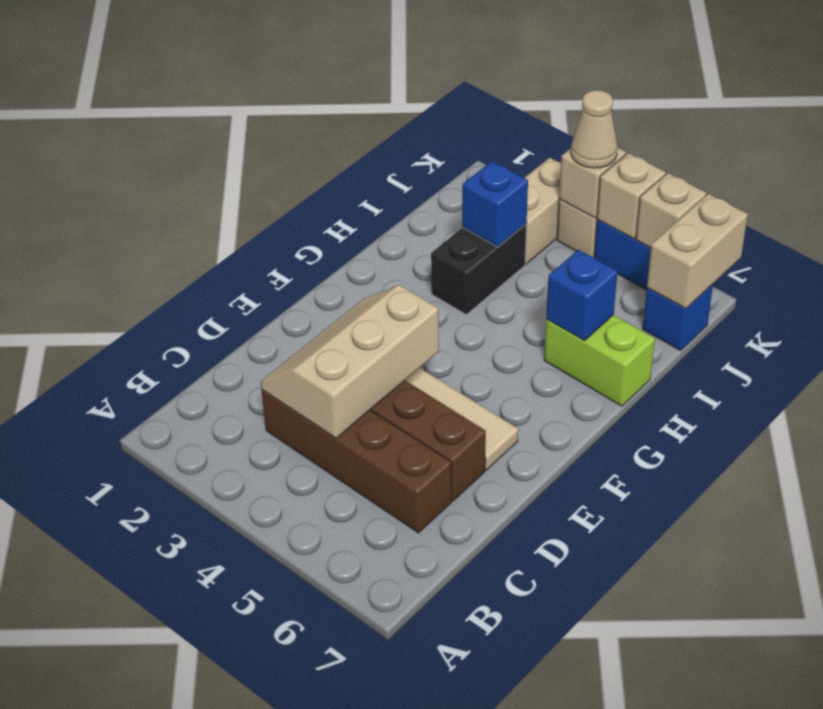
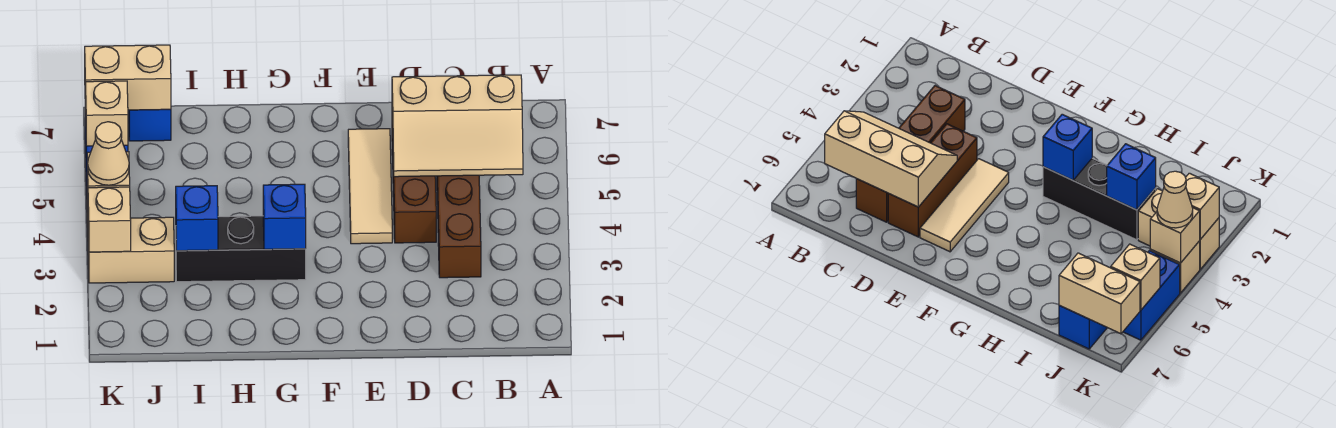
tan 2x3 slope [261,285,439,438] -> tan 2x3 slope moved to [392,75,523,177]
black 1x2 brick [431,224,527,315] -> black 1x3 brick [176,216,306,282]
lime 1x2 brick [544,315,655,406] -> none
blue 1x1 brick [546,250,618,341] -> blue 1x1 brick moved to [263,184,306,249]
tan 1x1 brick [597,153,666,239] -> tan 1x1 brick moved to [88,187,131,252]

